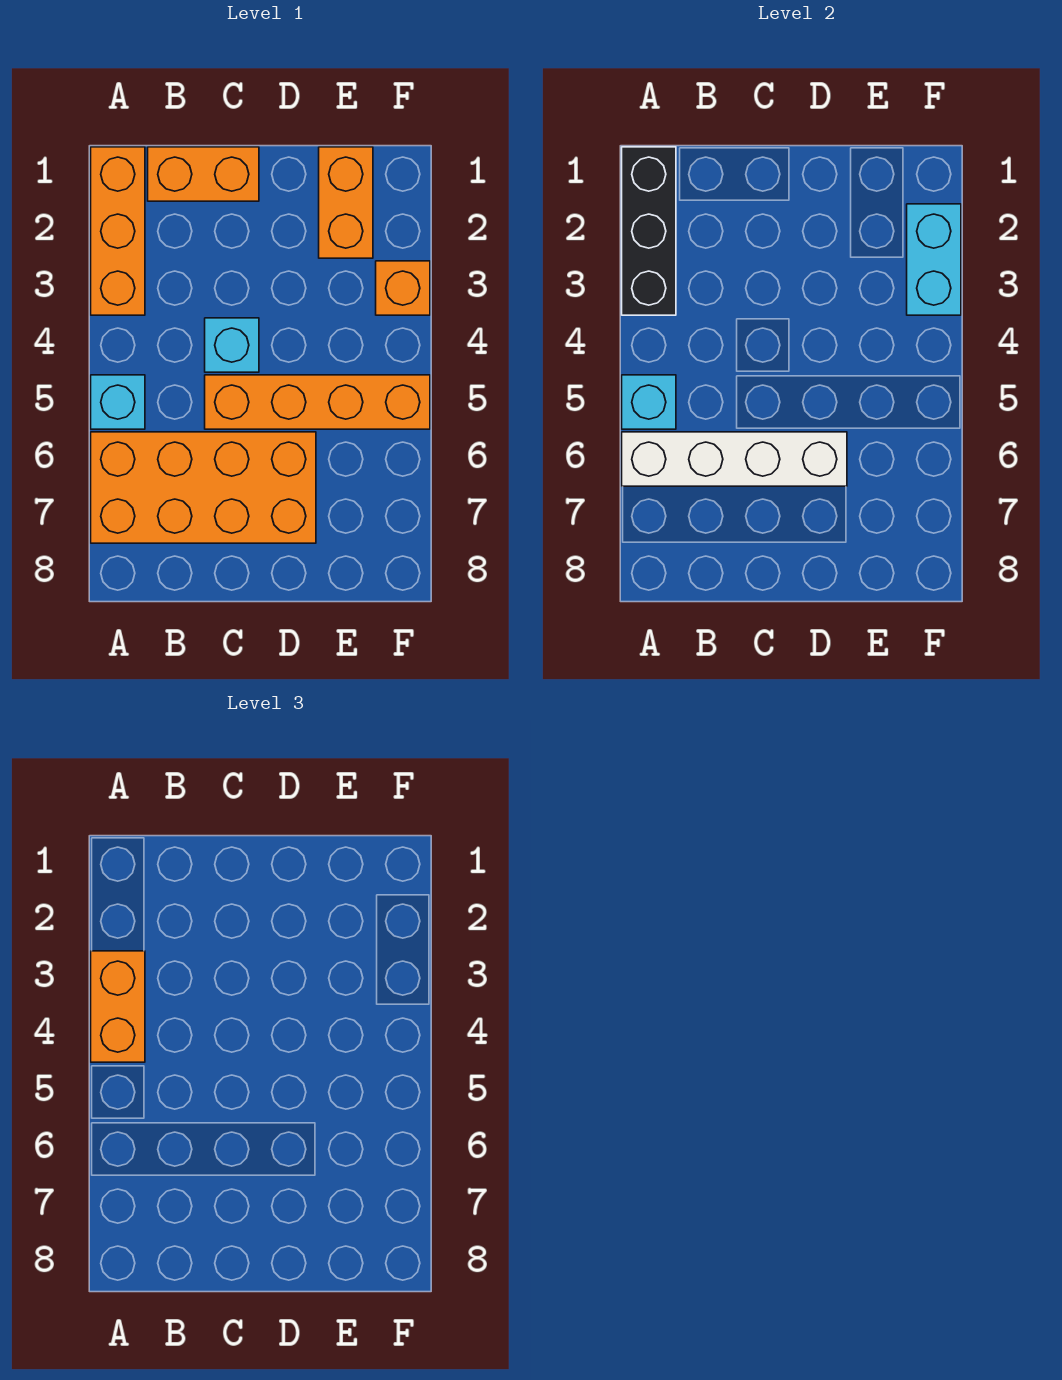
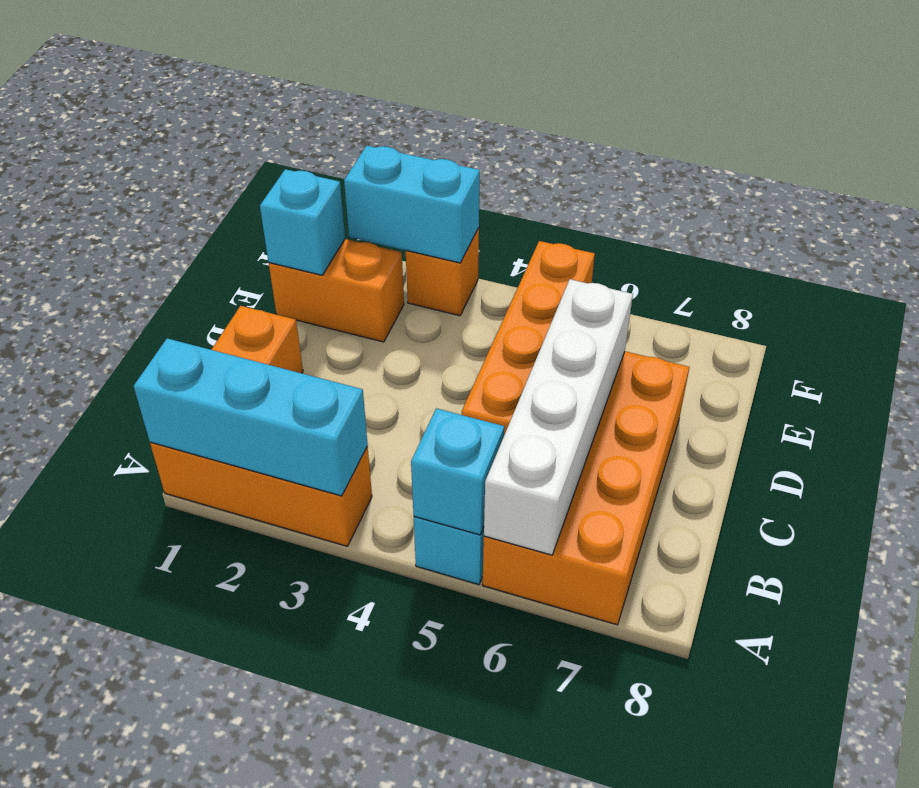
black 1x3 brick [622,147,676,315] -> cyan 1x3 brick [134,338,368,496]
orange 1x2 brick [91,951,145,1062] -> none
cyan 1x1 brick [205,318,259,372] -> cyan 1x1 brick moved to [260,169,345,275]

